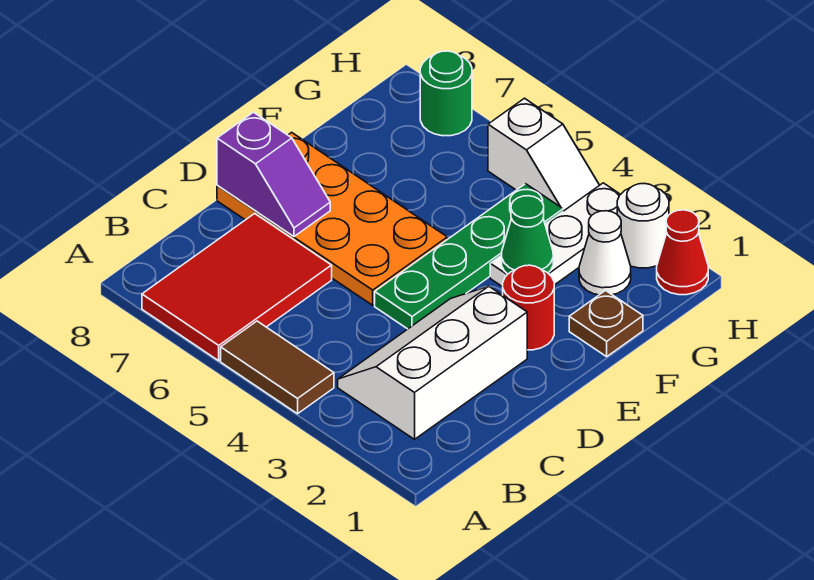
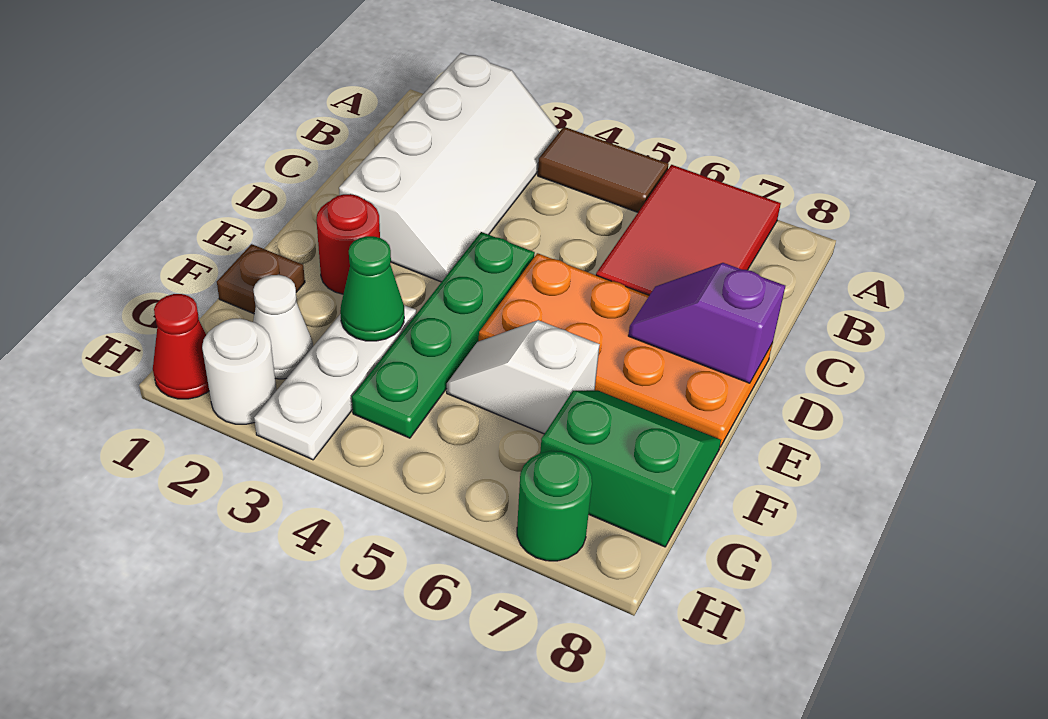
white 2x3 slope [338,286,527,439] -> white 2x4 slope [339,53,559,282]
none -> green 2x2 slope [540,390,721,547]
white 1x2 slope [488,98,599,211] -> white 1x2 slope moved to [447,320,600,434]

